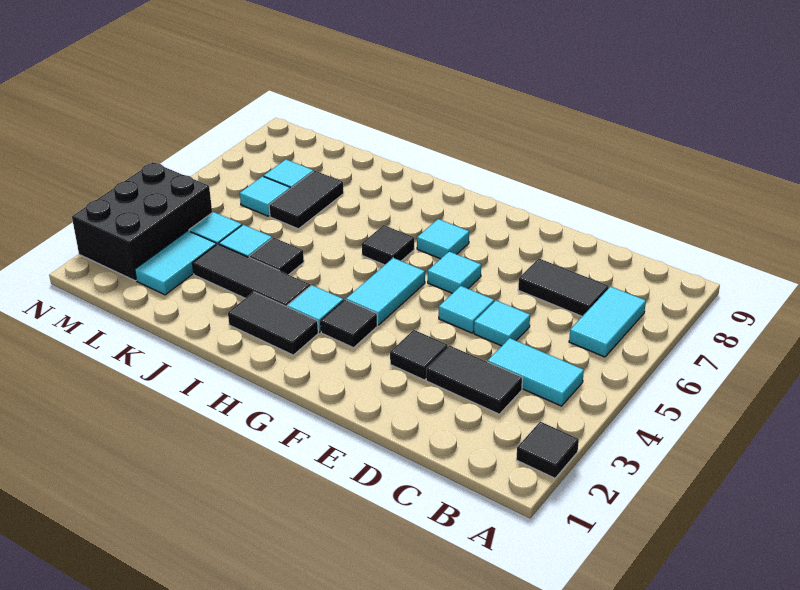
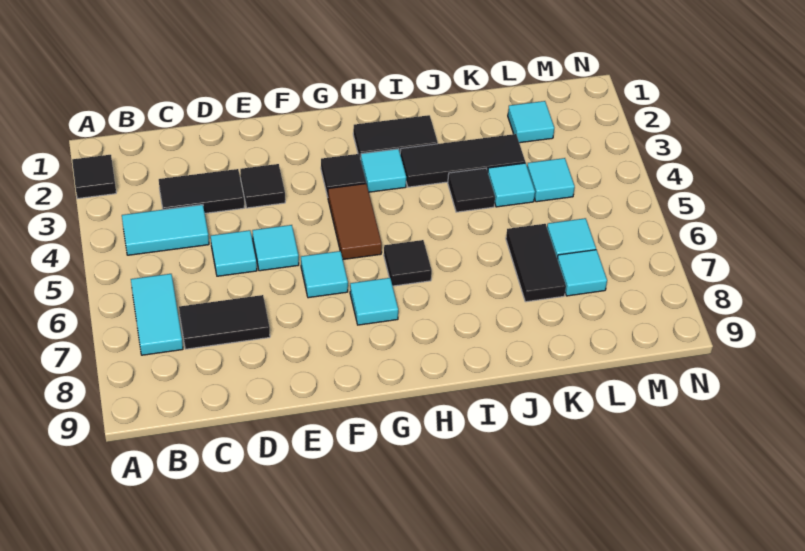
cyan 1x2 tile [346,258,425,325] -> brown 1x2 tile [328,184,382,259]
cyan 1x2 tile [135,231,216,295] -> cyan 1x1 tile [508,101,554,143]
black 2x3 brick [72,162,212,281] -> none

